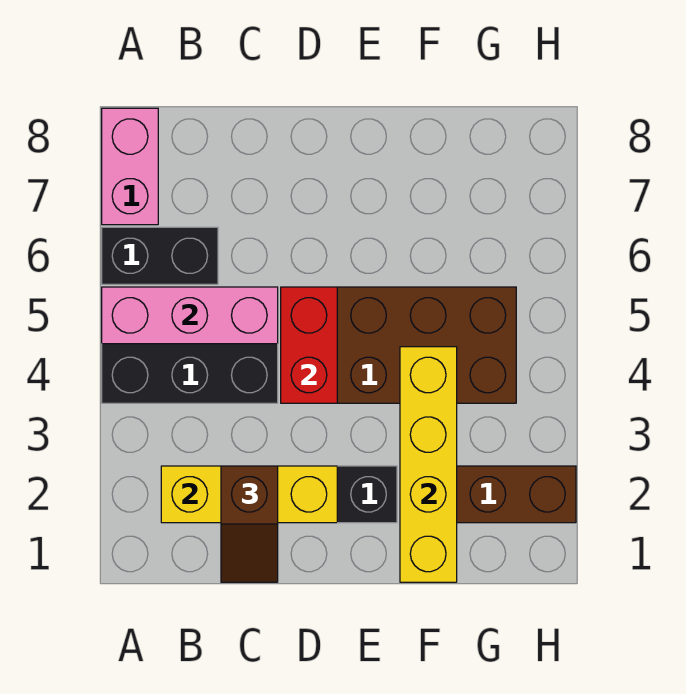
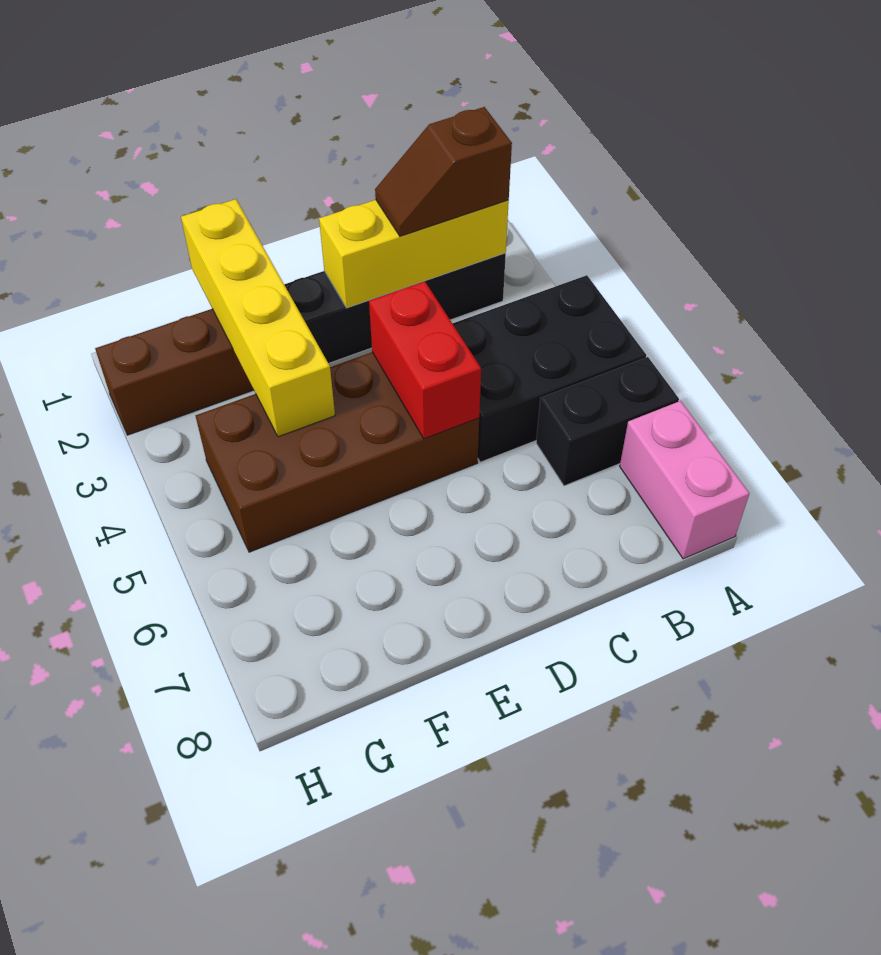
pink 1x3 brick [102,287,278,344] -> none
brown 1x2 slope [221,466,278,582] -> brown 1x2 slope turned to [375,107,512,236]

